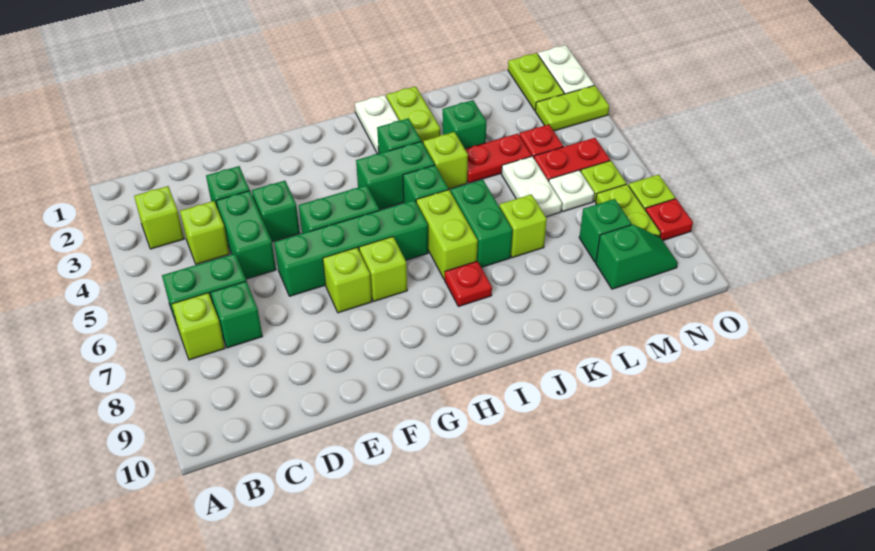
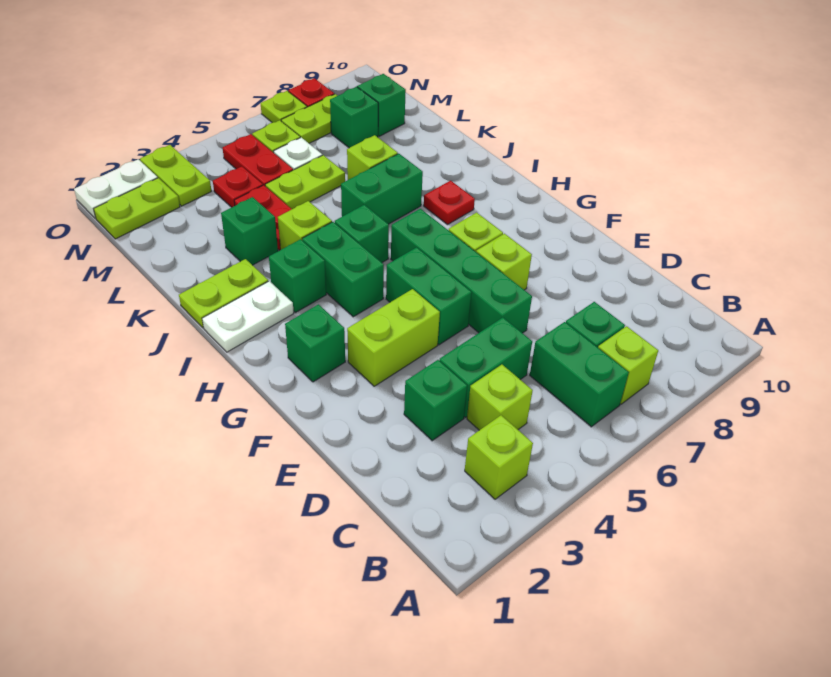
green 1x1 brick [252,181,300,242] -> green 1x1 brick moved to [285,304,345,382]
lime 1x2 brick [416,190,478,279] -> lime 1x2 brick moved to [347,289,440,386]
white 1x2 plate [502,156,562,217] -> lime 1x2 plate [265,155,345,209]

